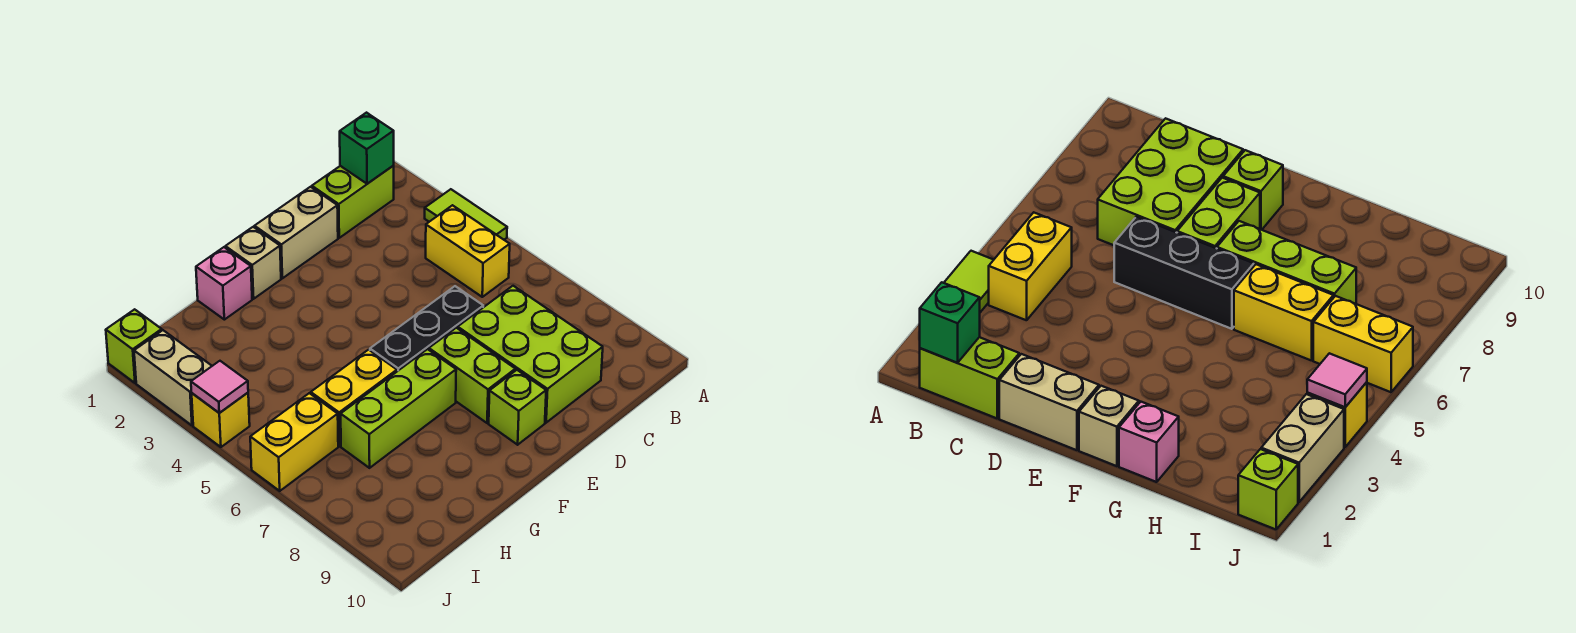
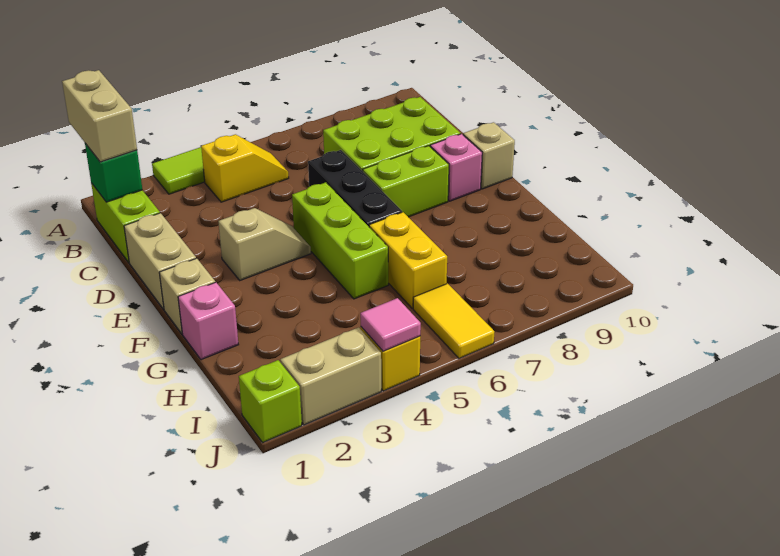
none -> tan 1x2 brick [62,70,137,162]
yellow 1x2 brick [426,205,510,297] -> yellow 1x2 slope [201,134,289,202]
none -> tan 1x2 slope [218,208,311,280]
lime 1x1 brick [489,370,546,445] -> pink 1x1 brick [430,134,482,201]
none -> tan 1x1 brick [463,122,515,189]
lime 1x3 brick [341,349,456,468] -> lime 1x3 brick moved to [292,182,388,299]
yellow 1x2 brick [250,393,338,491] -> yellow 1x2 tile [413,283,494,358]

